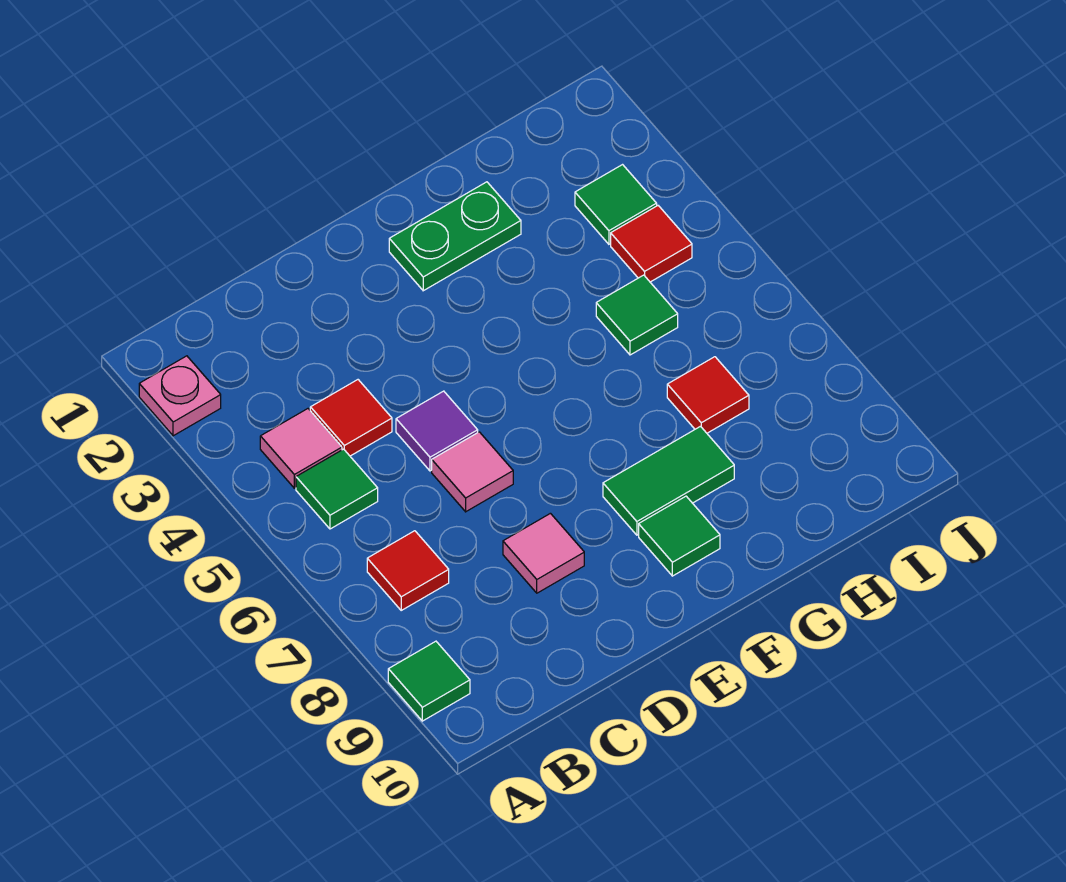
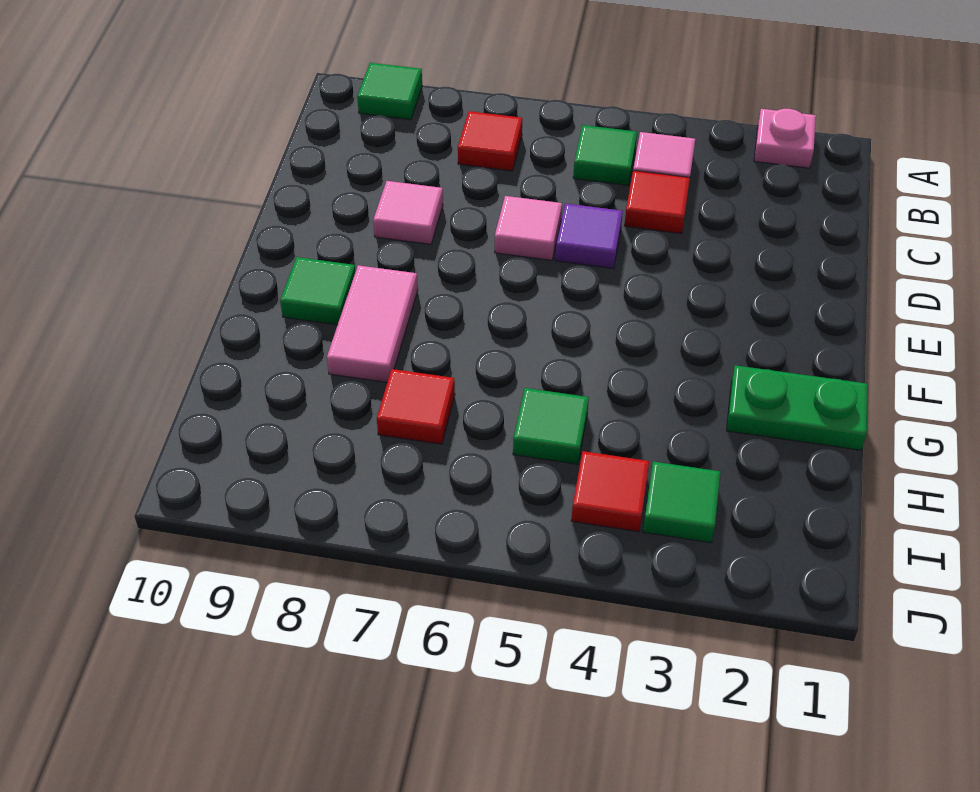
green 1x2 plate [389,182,521,291] -> green 1x2 plate turned to [727,365,868,450]
green 1x2 tile [603,426,734,535] -> pink 1x2 tile [327,265,418,382]

